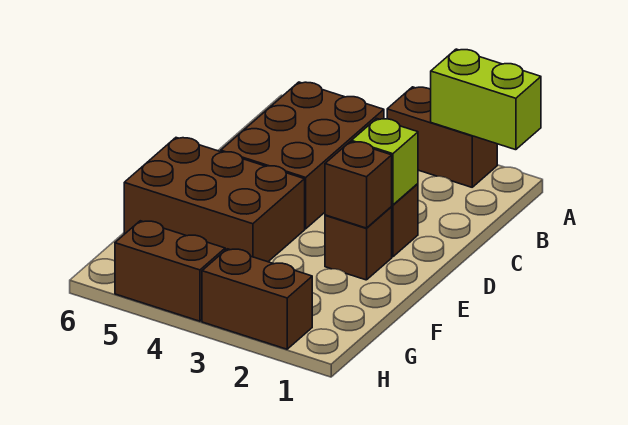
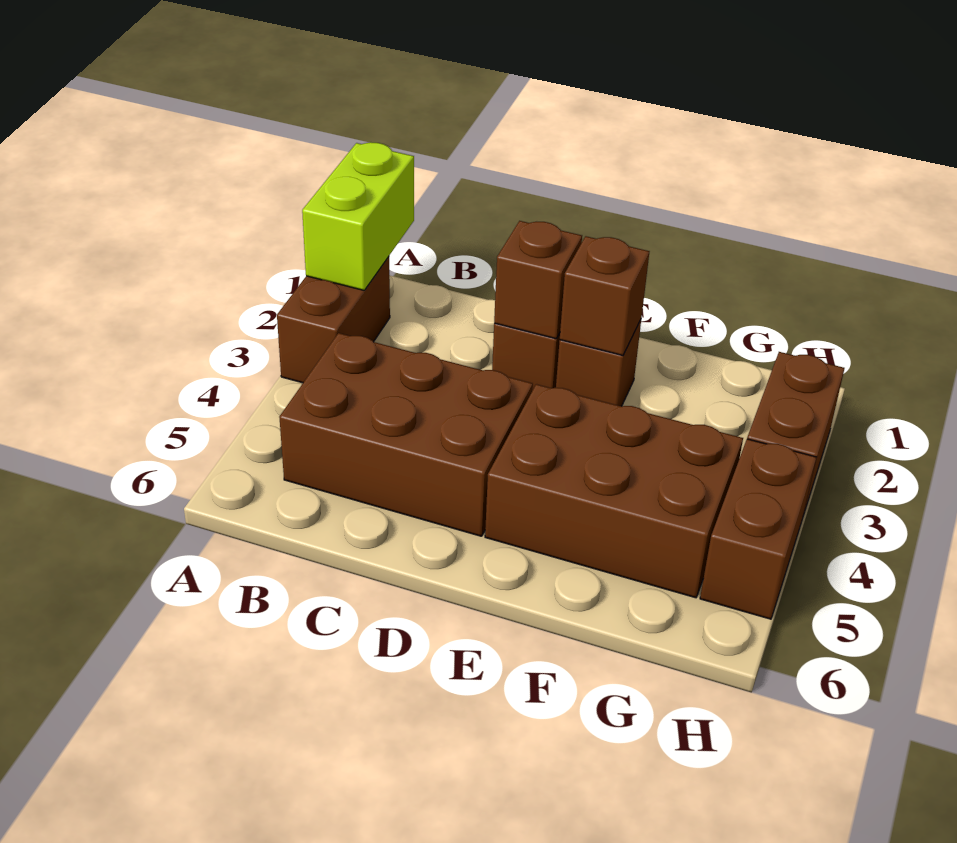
lime 1x1 brick [351,119,418,205] -> brown 1x1 brick [494,221,582,339]
brown 2x3 brick [124,138,305,262] -> brown 2x3 brick turned to [485,384,743,598]

